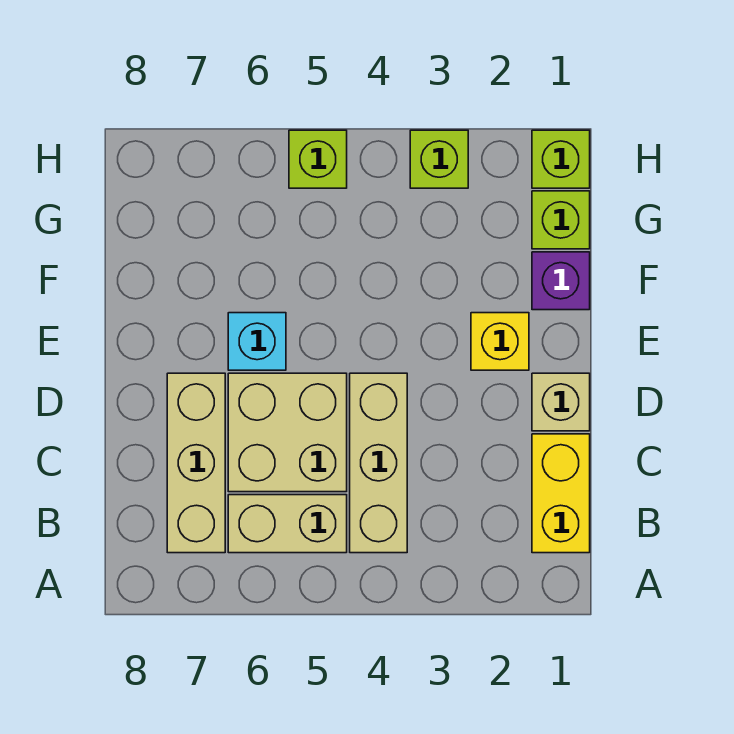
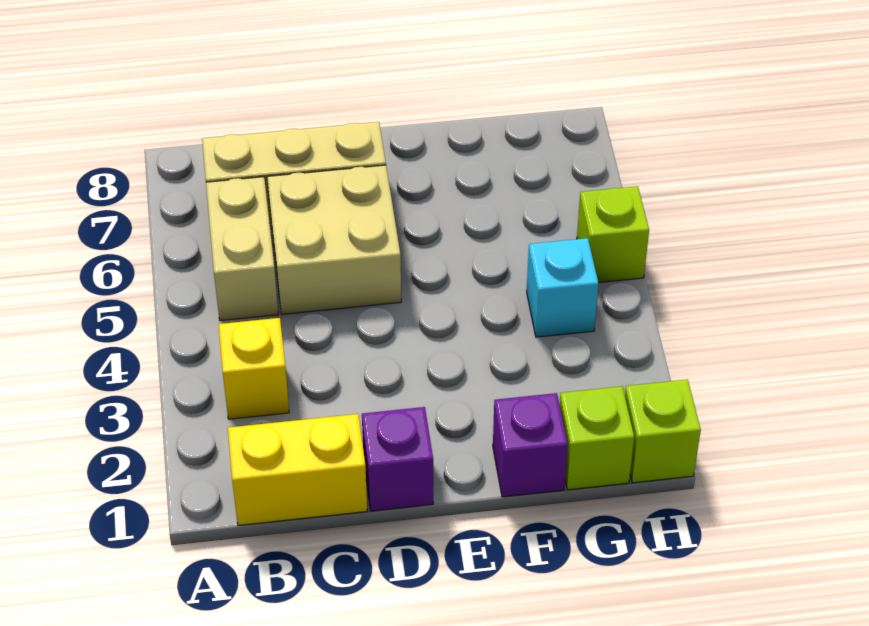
tan 1x3 brick [350,373,407,553] -> none
tan 1x1 brick [532,373,590,431] -> purple 1x1 brick [362,407,433,511]
yellow 1x1 brick [471,313,529,370] -> yellow 1x1 brick moved to [218,318,289,419]
cyan 1x1 brick [228,313,286,370] -> cyan 1x1 brick moved to [527,238,599,337]
lime 1x1 brick [410,130,468,188] -> none

